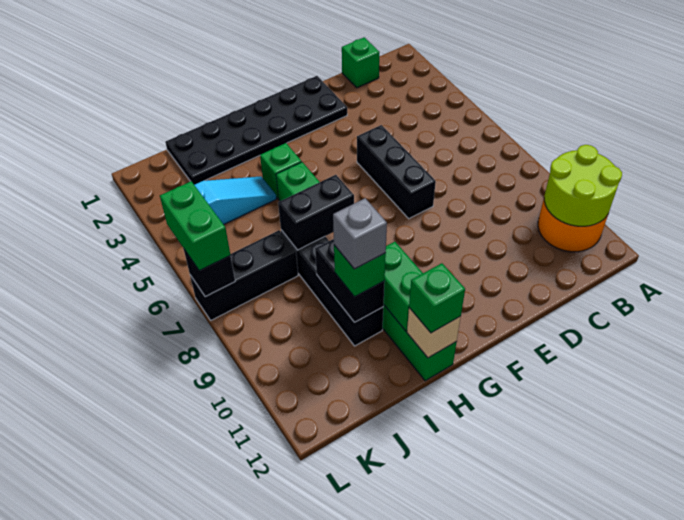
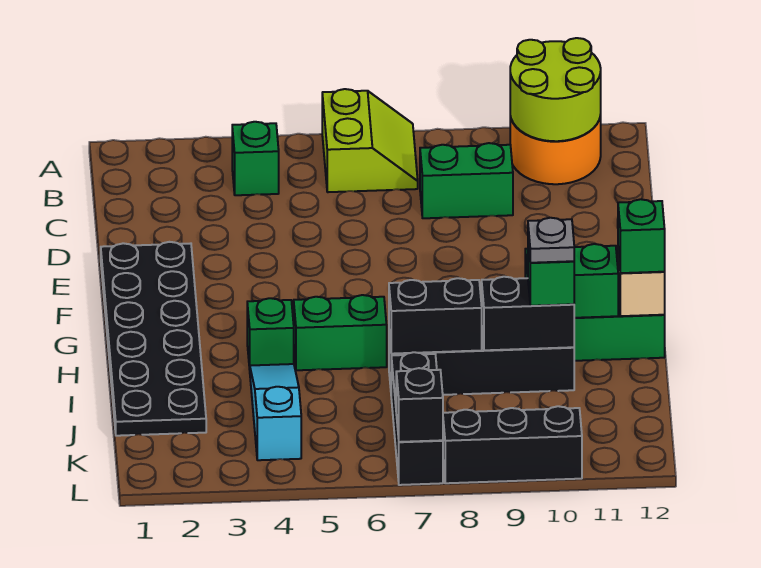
none -> lime 2x2 slope [322,89,418,192]
green 1x1 brick [342,37,379,88] -> green 1x1 brick moved to [232,122,279,195]
black 1x3 brick [357,125,436,219] -> black 1x3 brick moved to [443,406,582,483]
black 1x2 brick [278,175,354,250] -> black 1x2 brick turned to [389,278,482,354]
grey 1x1 brick [333,198,387,269] -> grey 1x1 plate [528,218,574,263]
green 1x2 brick [160,181,230,271] -> green 1x2 brick moved to [420,143,513,218]

